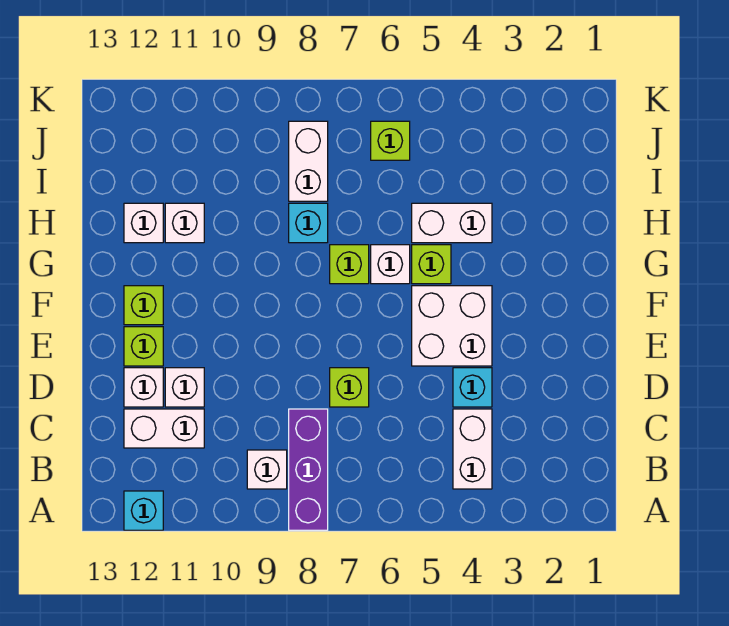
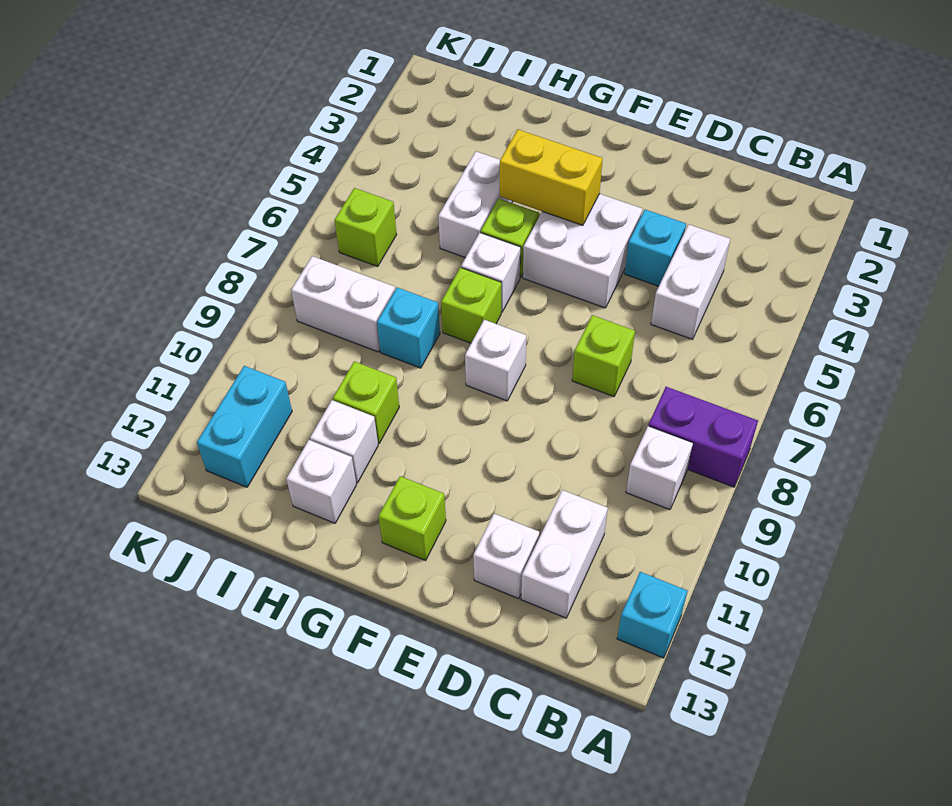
purple 1x3 brick [289,409,328,530] -> purple 1x2 brick [648,387,758,487]
white 1x2 brick [453,409,492,489] -> white 1x2 brick turned to [651,224,730,339]
white 1x1 brick [165,368,204,407] -> white 1x1 brick moved to [465,320,526,401]
lime 1x1 brick [124,327,163,366] -> lime 1x1 brick moved to [333,361,399,443]
none -> yellow 1x2 brick [500,129,603,225]
none -> cyan 1x2 brick [197,366,292,487]

